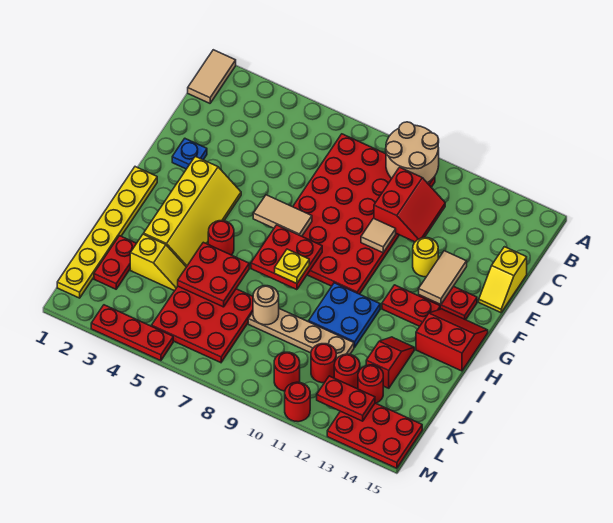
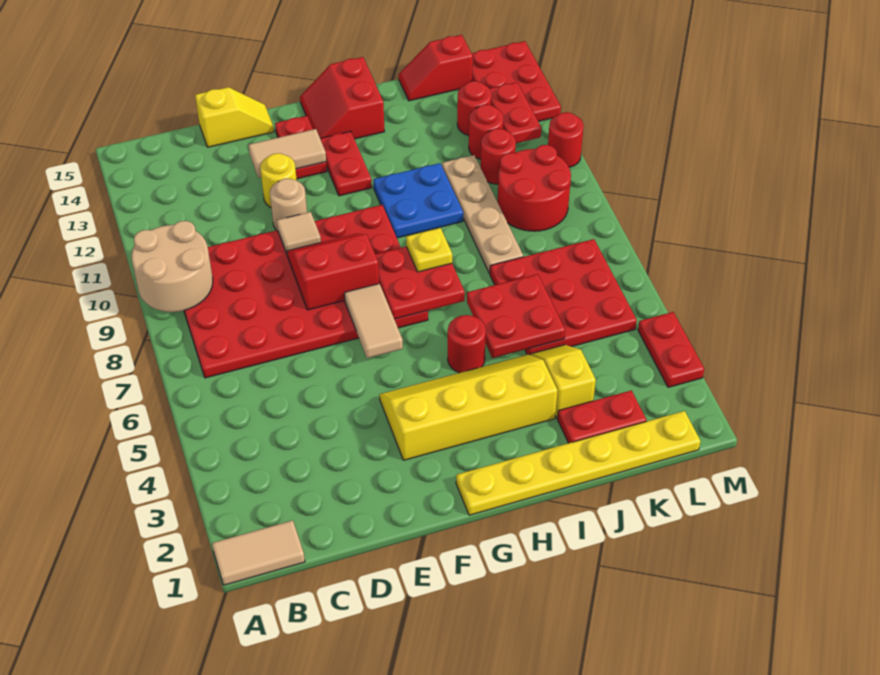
red 2x2 slope [374,167,445,242] -> red 2x2 slope moved to [287,233,379,310]
blue 1x1 plate [172,139,207,169] -> none
red 1x2 slope [366,337,414,388] -> red 1x2 slope moved to [399,35,473,101]
tan 1x1 round brick [253,286,279,325] -> tan 1x1 round brick moved to [270,179,307,230]
red 1x1 round brick [274,352,300,391] -> red 2x2 round brick [498,145,571,231]
red 1x3 plate [91,305,173,361] -> red 1x2 plate [638,312,704,387]

